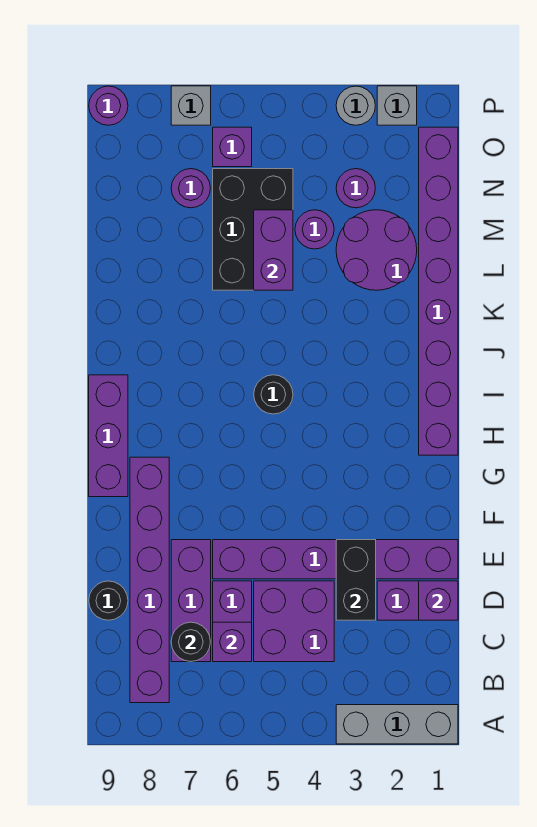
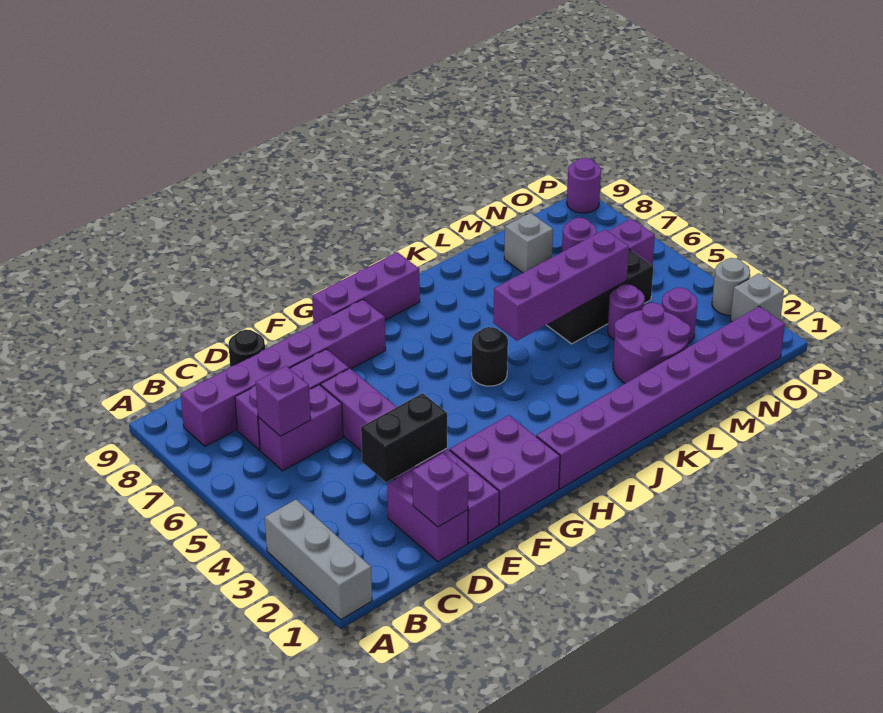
purple 2x2 brick [254,581,334,662] -> purple 2x2 brick moved to [450,415,560,525]
black 1x1 round brick [171,622,211,662] -> none
purple 1x2 brick [254,210,293,290] -> purple 1x4 brick [493,230,629,341]
grey 1x1 brick [171,86,211,125] -> grey 1x1 brick moved to [504,213,553,273]

